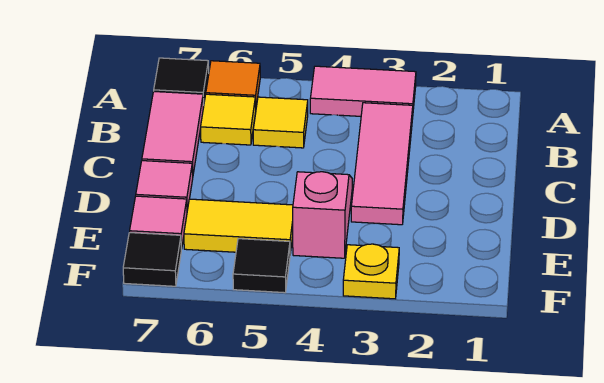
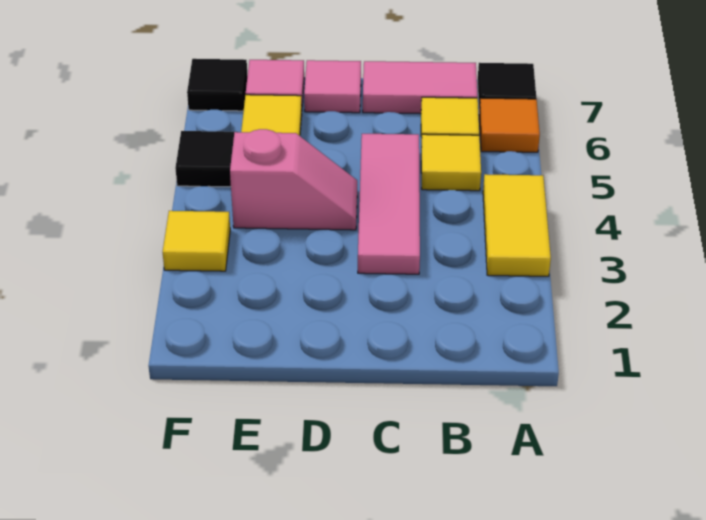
pink 1x2 tile [310,66,416,119] -> yellow 1x2 tile [483,174,551,276]
pink 1x3 tile [351,103,413,225] -> pink 1x3 tile turned to [358,134,420,274]
yellow 1x1 plate [343,244,399,299] -> yellow 1x1 tile [163,211,230,271]

